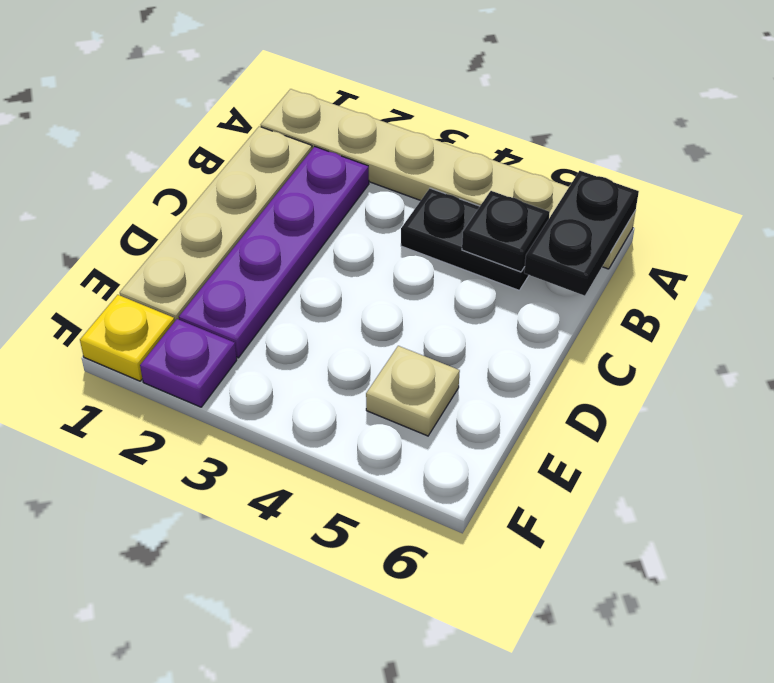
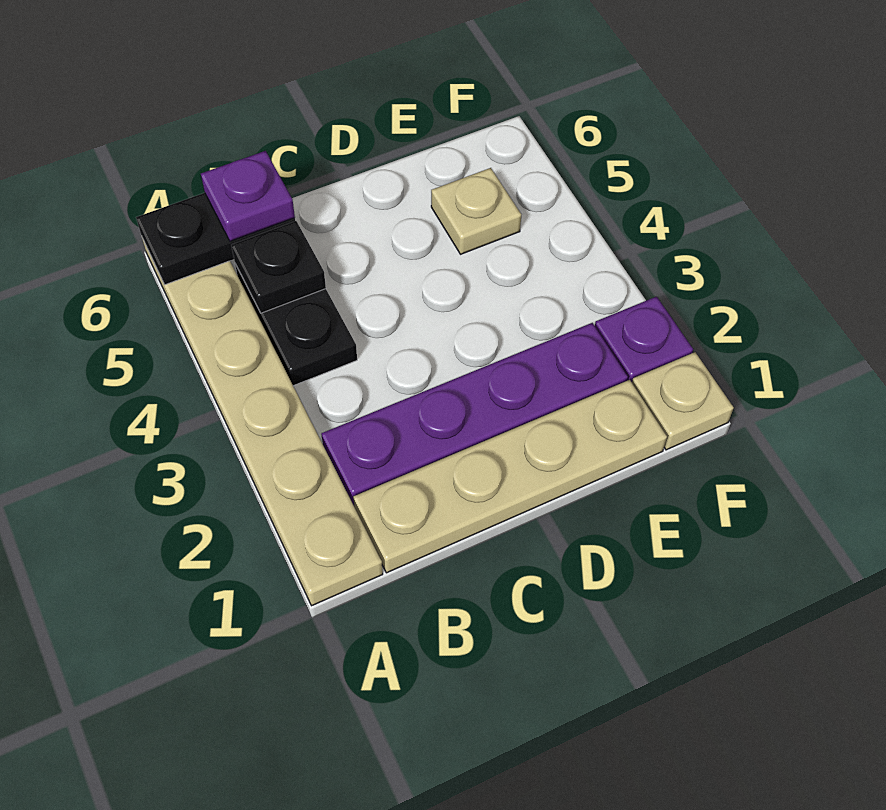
none -> purple 1x1 plate [201,151,295,241]
yellow 1x1 plate [80,295,175,381] -> tan 1x1 plate [632,352,734,450]

